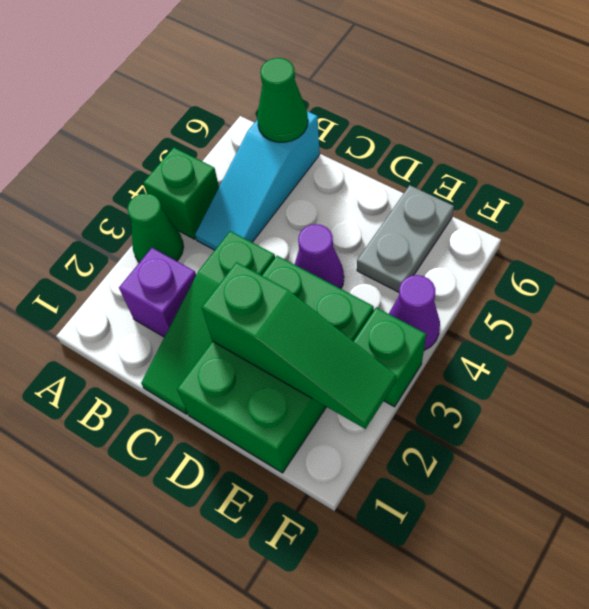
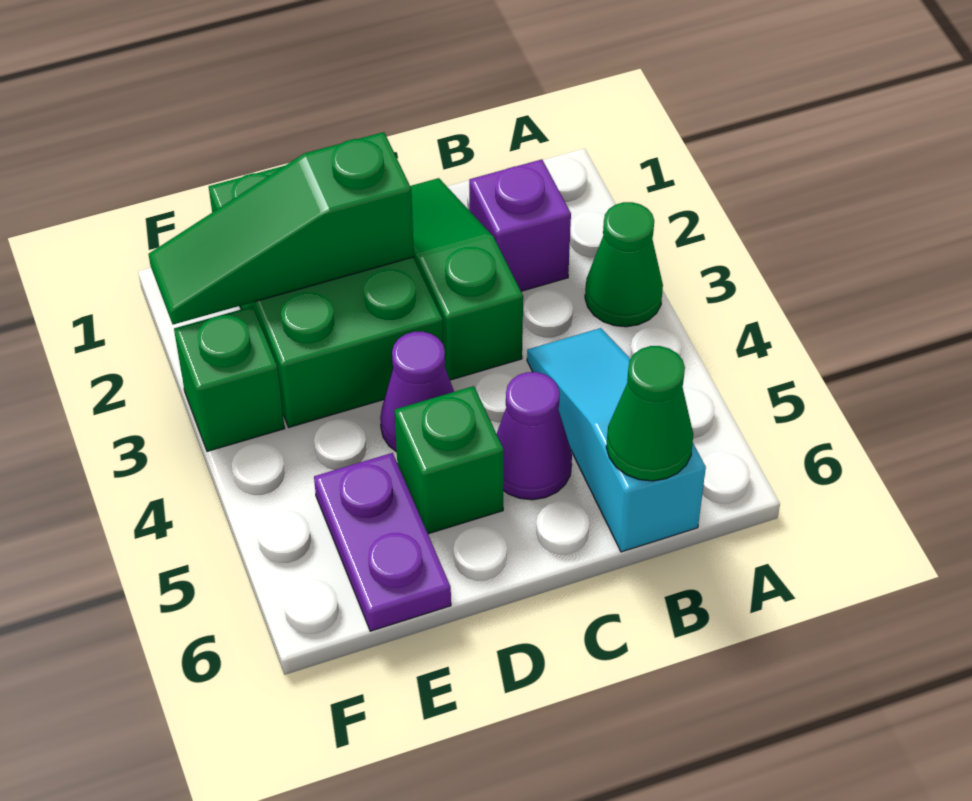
green 1x1 brick [143,147,219,239] -> green 1x1 brick moved to [395,386,504,534]
grey 1x2 plate [357,185,454,292] -> purple 1x2 plate [314,453,451,631]
purple 1x1 cone [389,275,440,350] -> purple 1x1 cone moved to [496,372,572,500]

